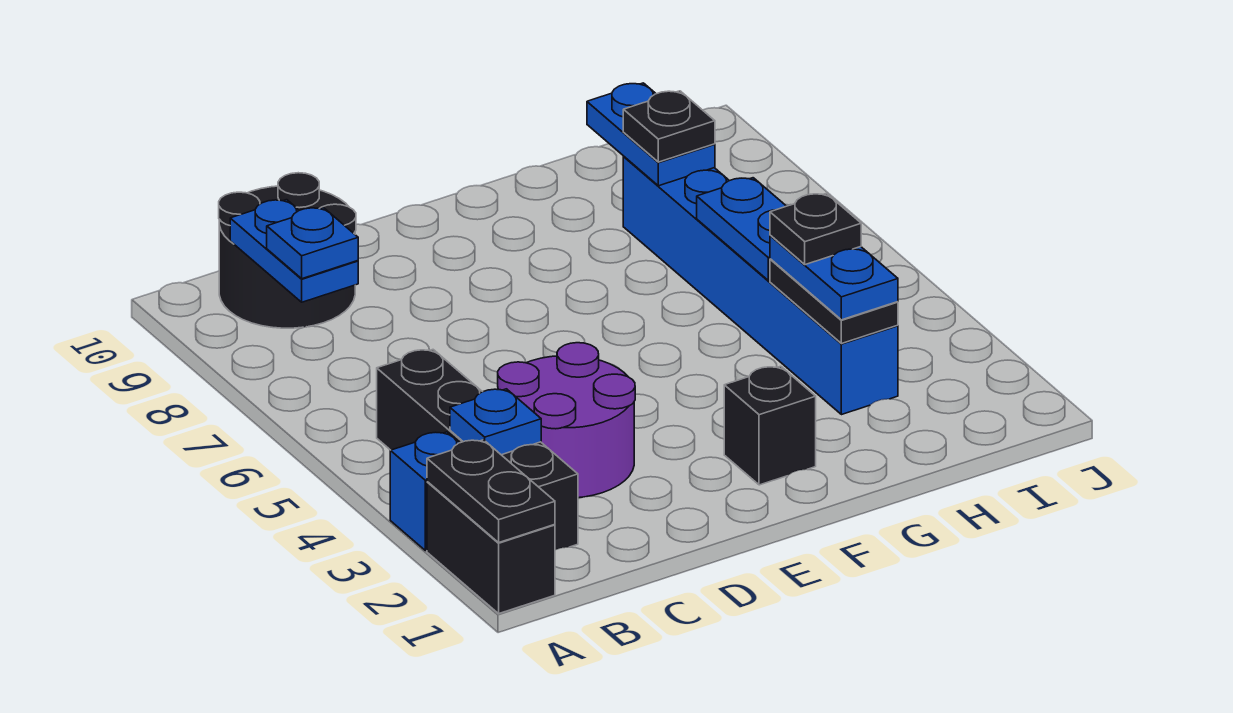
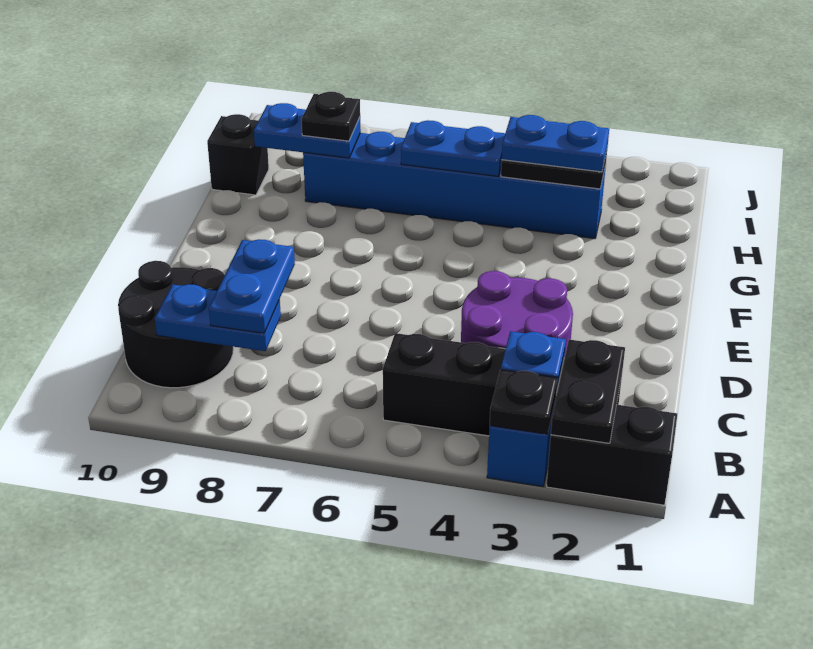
black 1x2 plate [427,440,555,542] -> black 1x2 plate turned to [551,340,625,443]
blue 1x1 plate [267,207,358,279] -> blue 1x2 plate [209,239,295,333]
black 1x1 brick [724,366,816,485] -> black 1x1 brick moved to [207,114,269,195]
black 1x1 plate [770,193,861,265] -> black 1x1 plate moved to [490,370,558,434]

